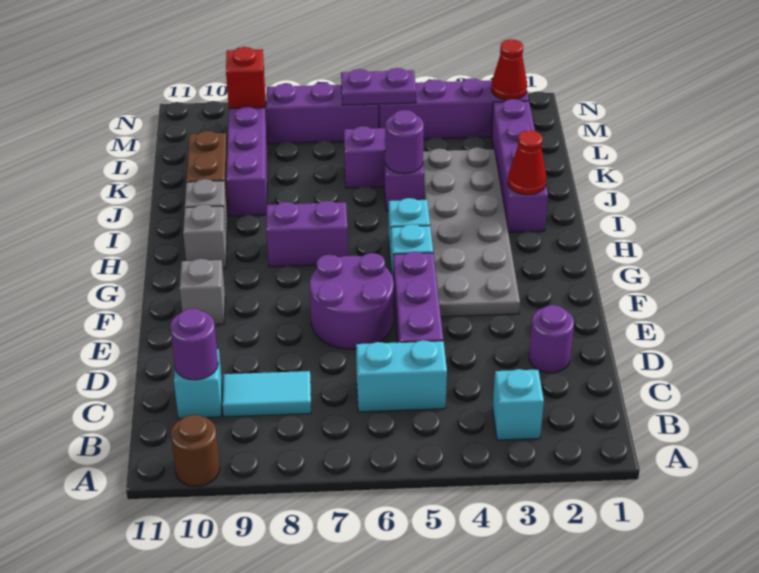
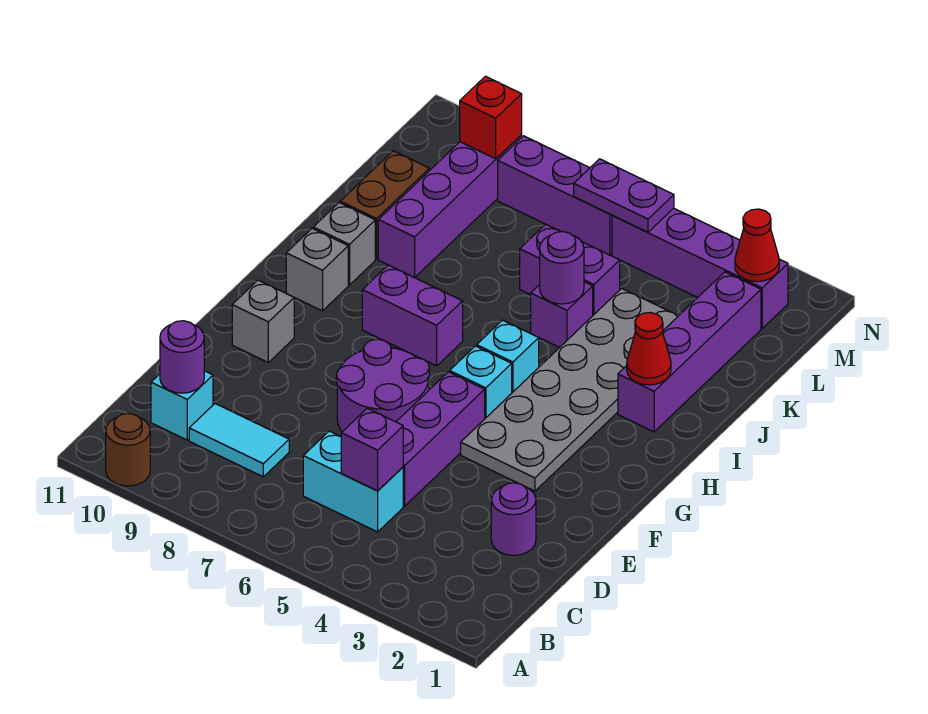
cyan 1x1 brick [493,369,544,440] -> none
none -> purple 1x1 brick [341,408,403,491]

